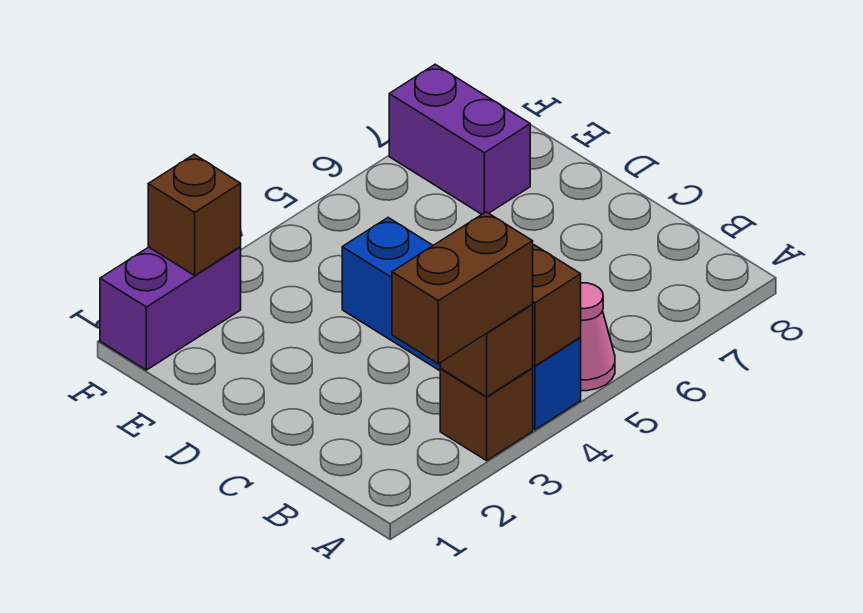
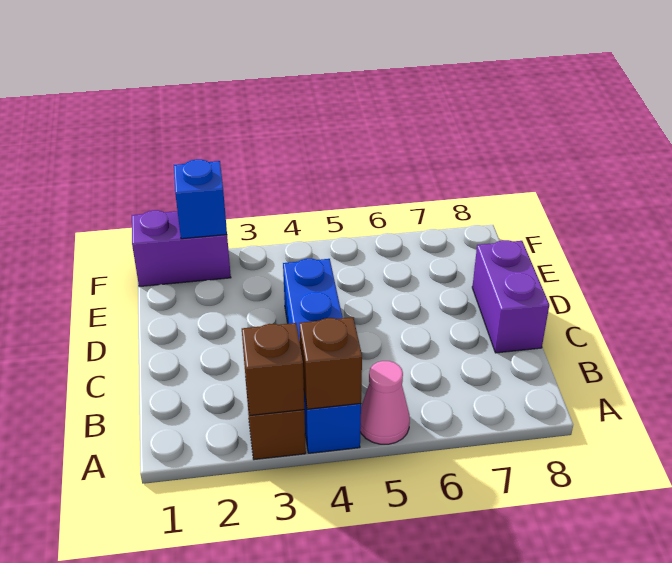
brown 1x2 brick [392,212,533,364] -> none
purple 1x2 brick [389,64,530,214] -> purple 1x2 brick moved to [472,240,549,353]
brown 1x1 brick [148,154,241,275] -> blue 1x1 brick [174,159,227,239]

